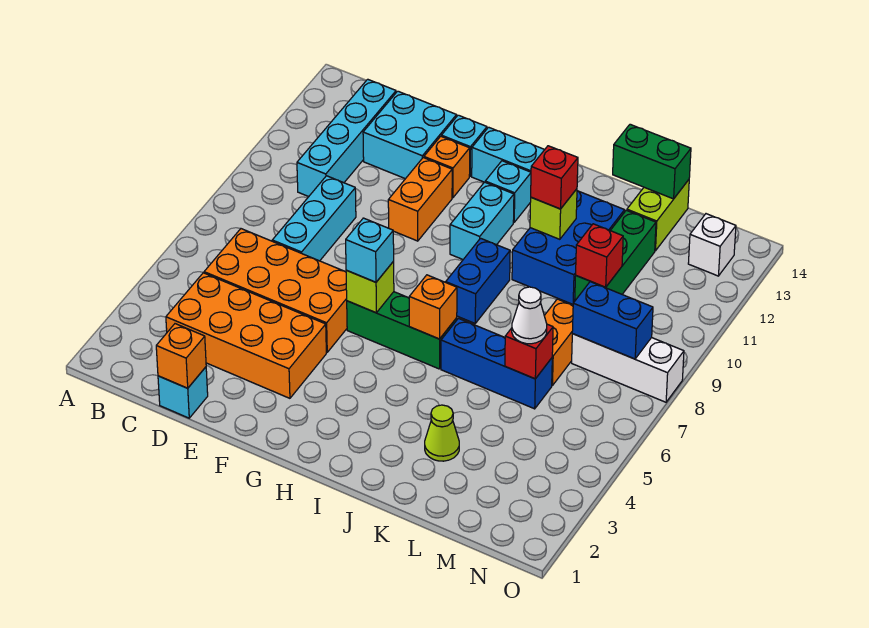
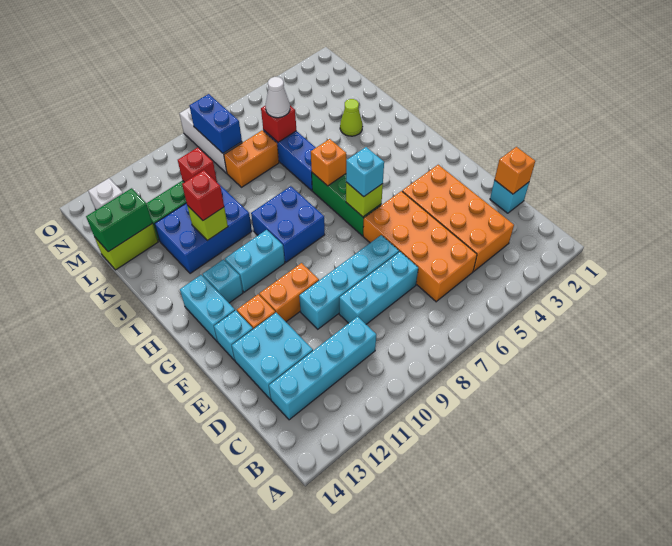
none -> cyan 1x4 brick [299,235,399,329]
blue 1x2 brick [446,238,510,323] -> blue 2x2 brick [251,186,325,262]
green 1x2 brick [613,124,691,199] -> green 1x2 brick turned to [86,188,152,252]

